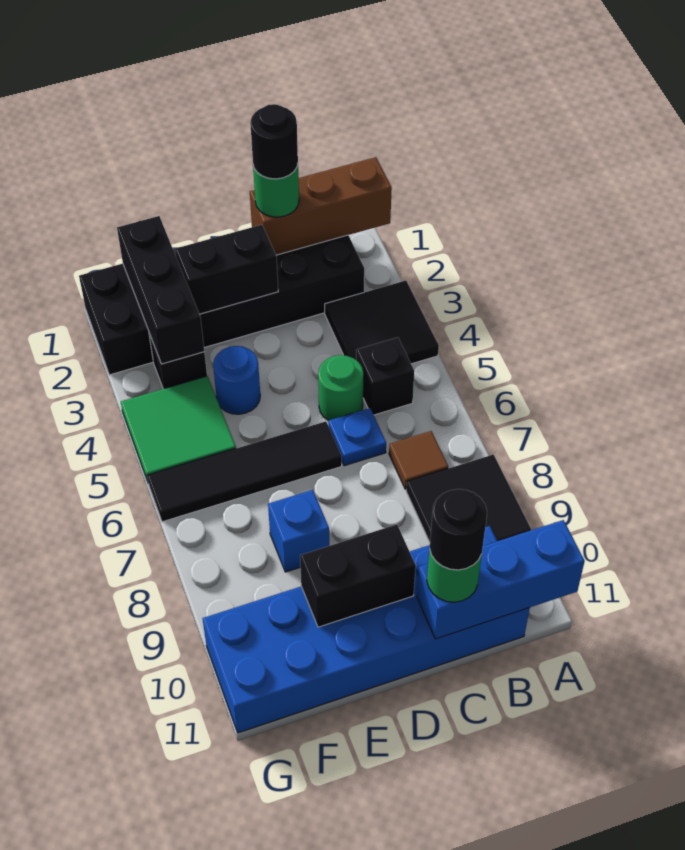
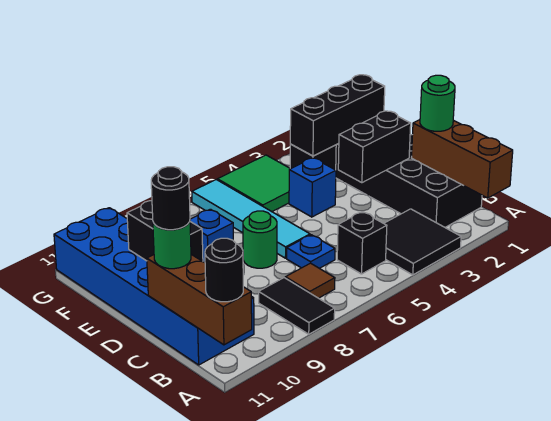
black 2x2 tile [406,454,531,542] -> black 1x2 tile [259,278,335,334]
blue 1x3 brick [417,520,585,639] -> brown 1x3 brick [147,254,252,345]
black 1x1 round brick [250,104,298,179] -> black 1x1 round brick moved to [205,238,243,302]
green 1x1 round brick [318,355,363,421] -> green 1x1 round brick moved to [243,211,277,268]
black 1x2 brick [175,225,278,314] -> black 1x2 brick turned to [338,111,411,183]
black 1x4 tile [147,421,342,522] -> cyan 1x4 tile [192,180,310,258]
blue 1x1 round brick [213,346,260,414] -> blue 1x1 brick [289,158,336,217]

